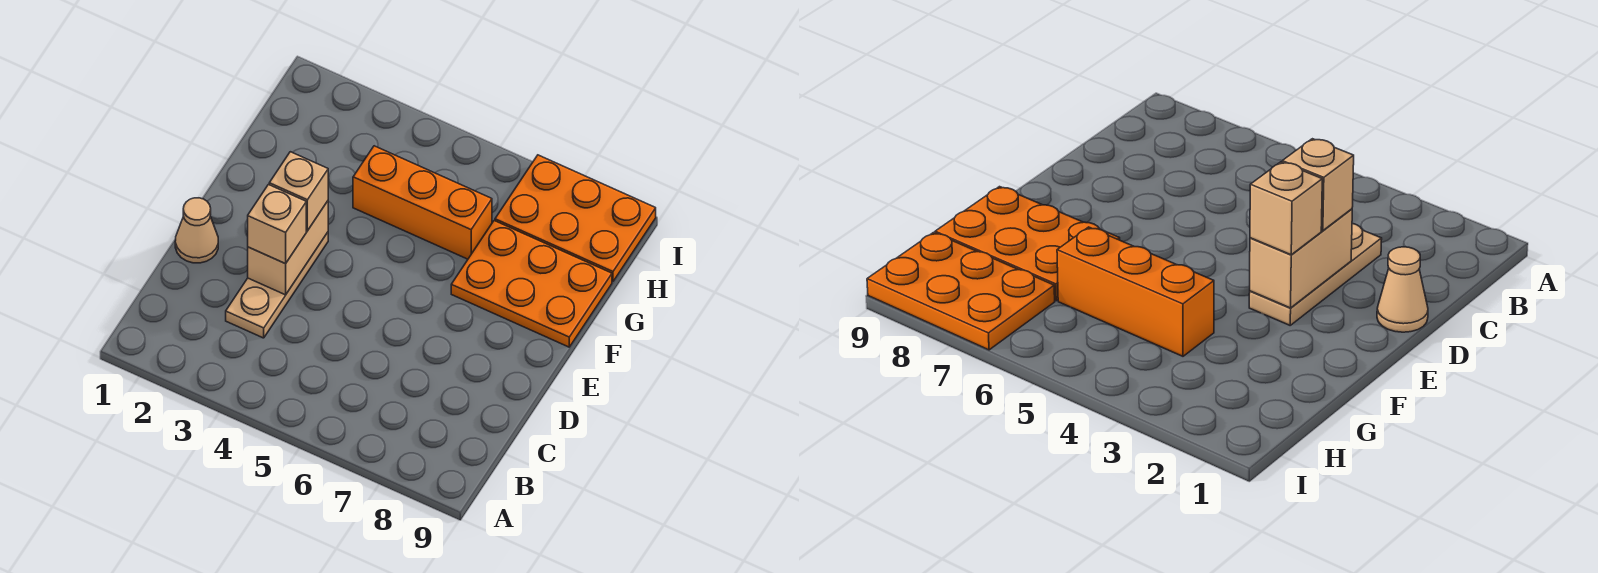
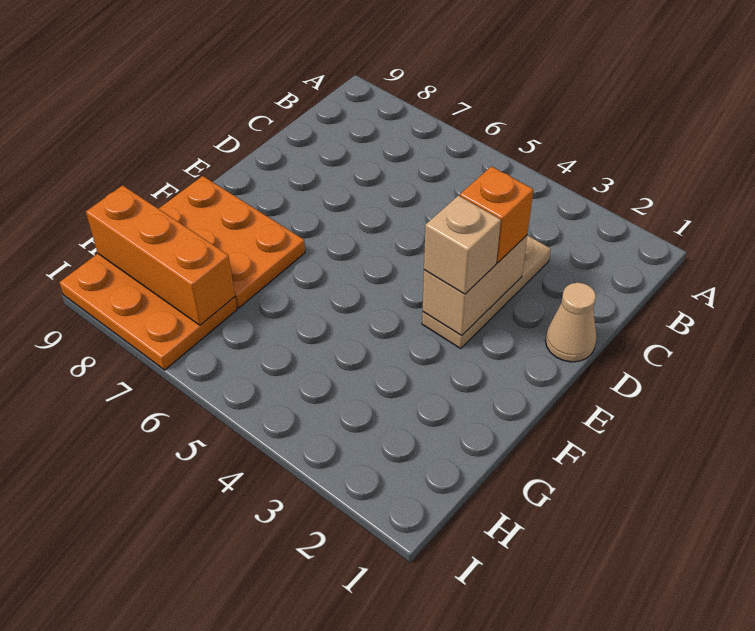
tan 1x1 brick [248,185,306,264] -> orange 1x1 brick [460,166,533,263]
orange 1x3 brick [353,146,492,259] -> orange 1x3 brick moved to [86,185,235,325]

